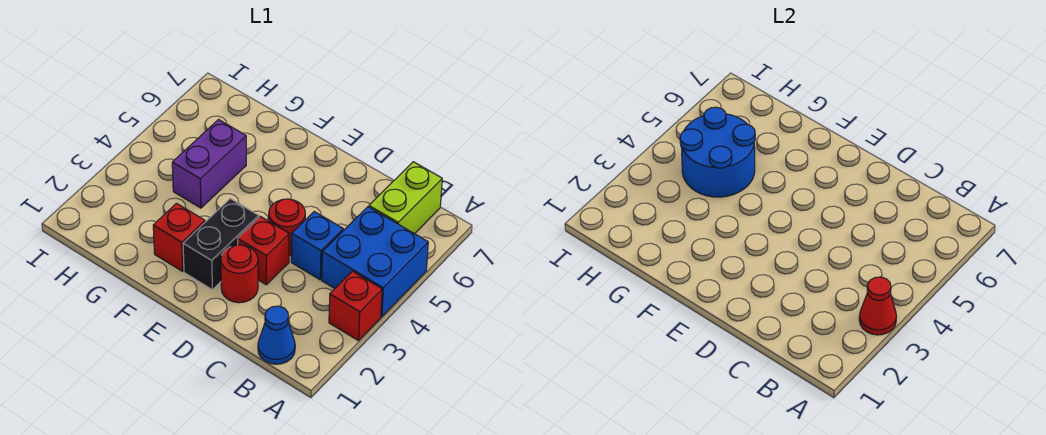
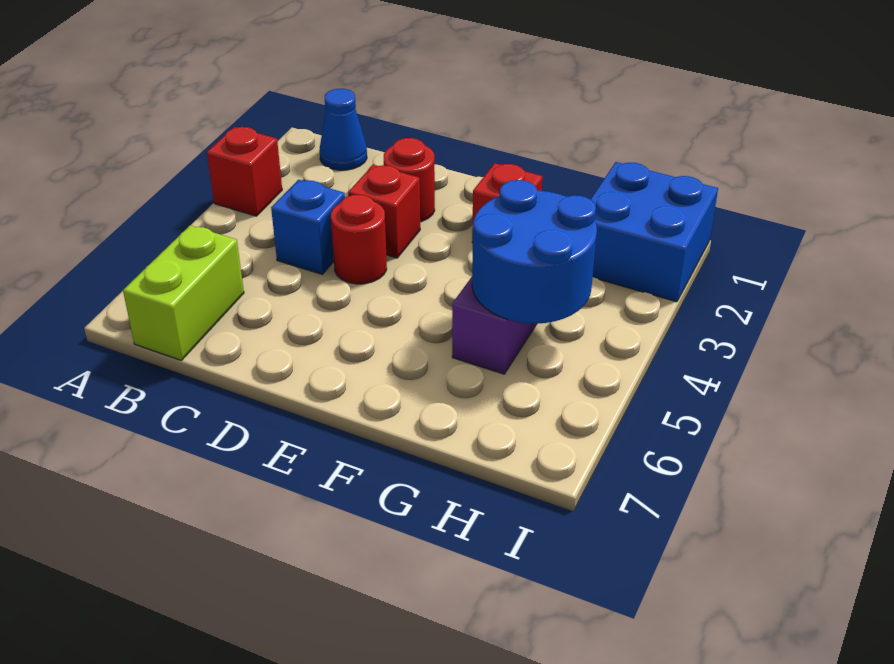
red 1x1 cone [859,277,897,335] -> none
blue 2x2 brick [322,207,428,317] -> blue 2x2 brick moved to [591,162,718,302]
black 1x2 brick [183,199,259,290] -> none

